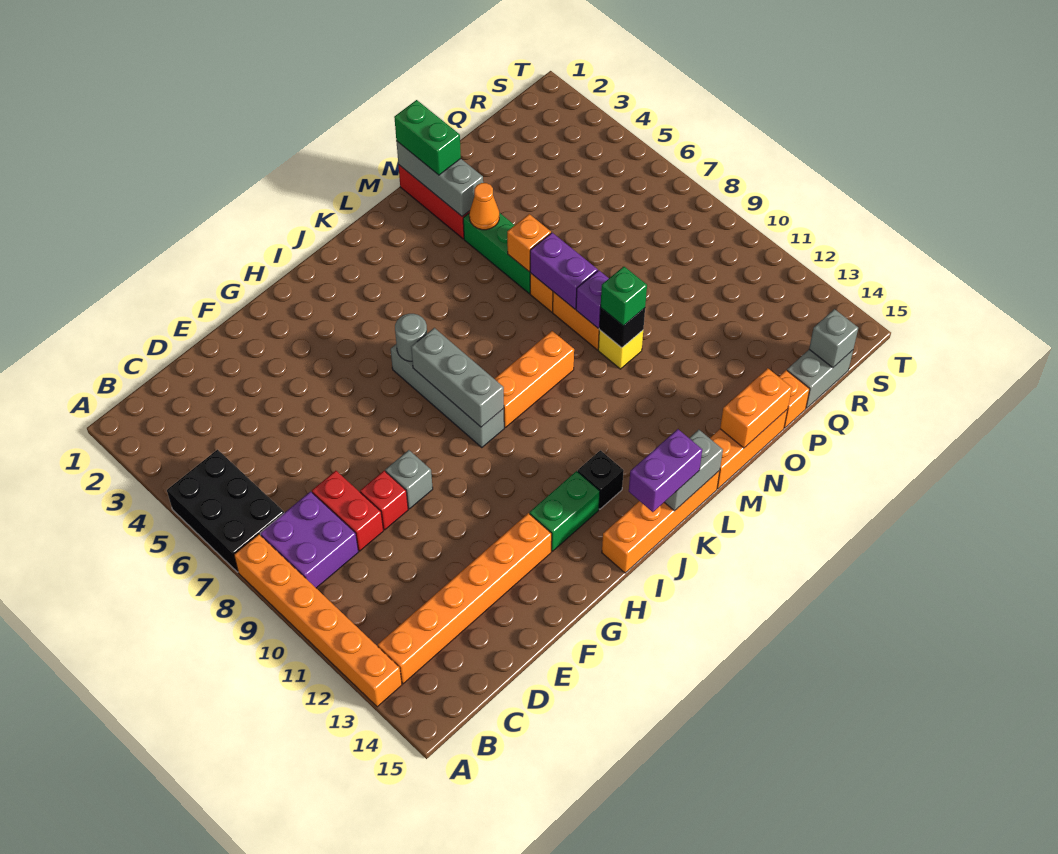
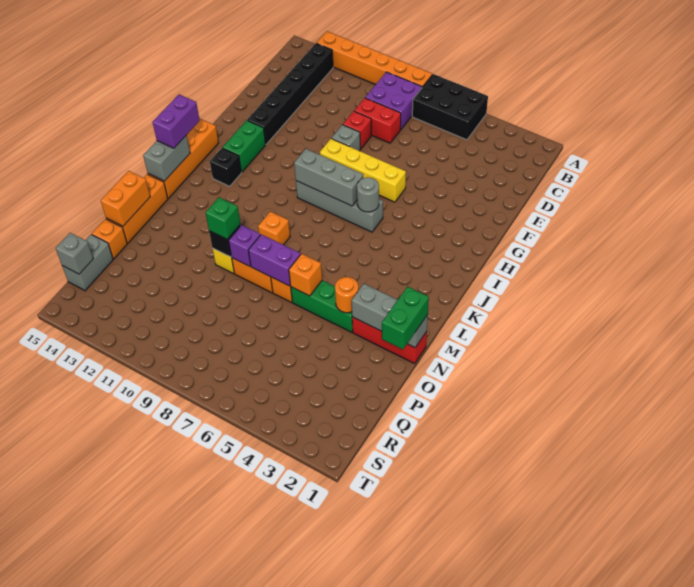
orange 1x6 brick [378,513,552,684] -> black 1x6 brick [247,43,333,144]
none -> yellow 1x4 brick [320,139,406,202]
orange 1x3 brick [494,331,574,427] -> orange 1x1 brick [258,211,290,245]
green 1x2 brick [394,100,461,175] -> green 1x2 brick turned to [382,287,429,349]
orange 1x1 cone [469,183,499,230] -> orange 1x1 round brick [335,277,359,313]

